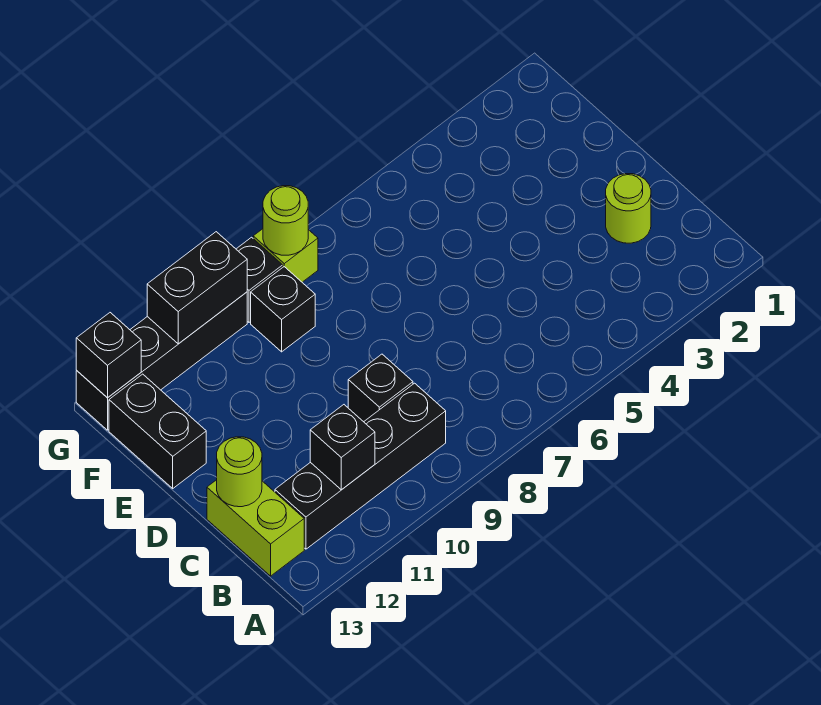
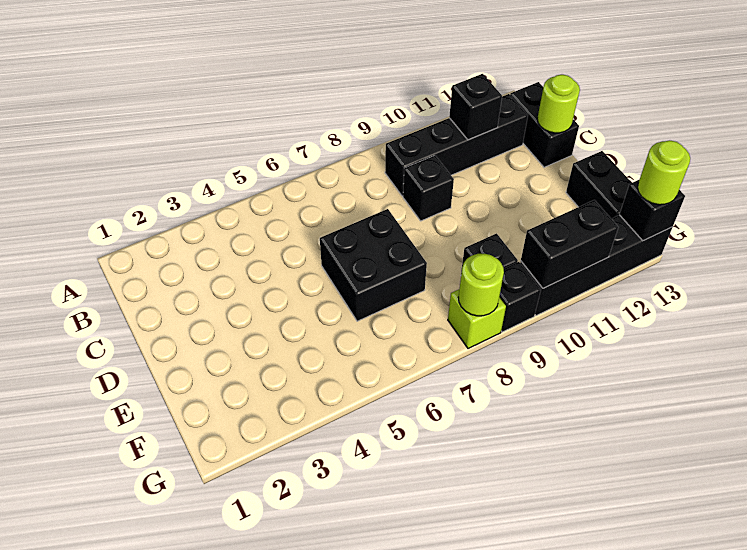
lime 1x2 brick [207,480,304,576] -> black 1x2 brick [510,82,579,167]
lime 1x1 round brick [606,174,651,243] -> lime 1x1 round brick moved to [638,140,690,205]
none -> black 2x2 brick [320,209,427,321]

